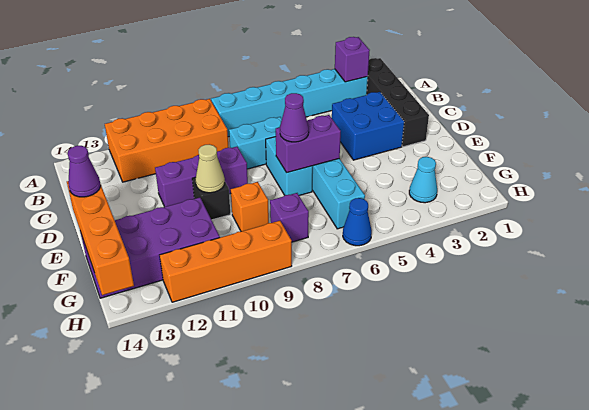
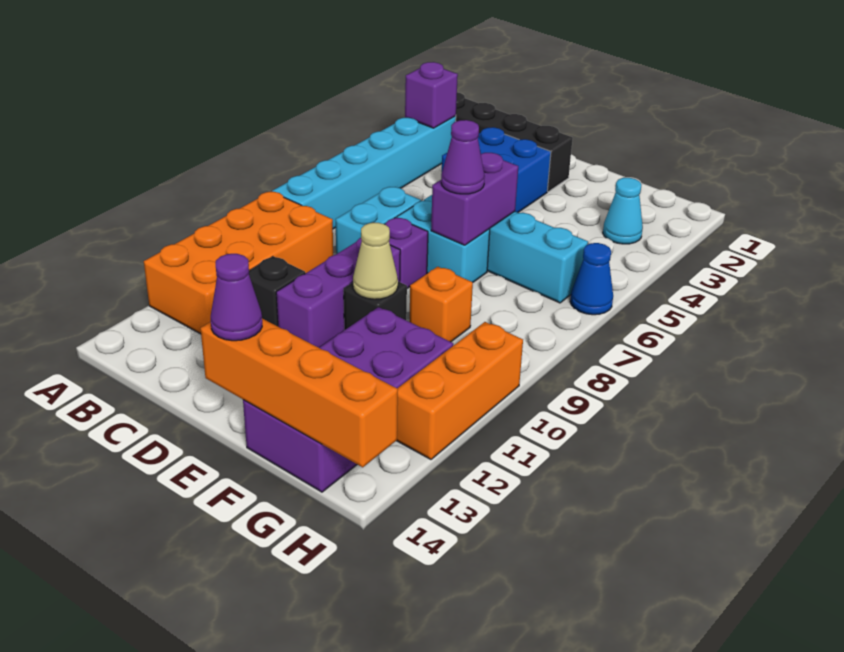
none -> black 1x1 brick [249,256,305,326]
purple 1x1 brick [270,193,309,242] -> purple 1x1 brick moved to [385,217,428,289]
orange 1x4 brick [160,221,292,302] -> orange 1x3 brick [397,322,523,459]

